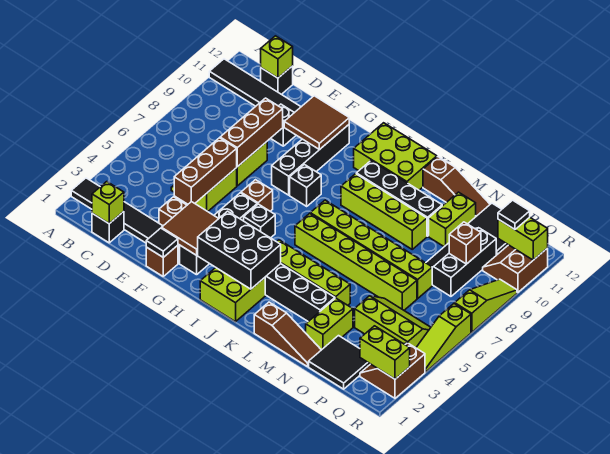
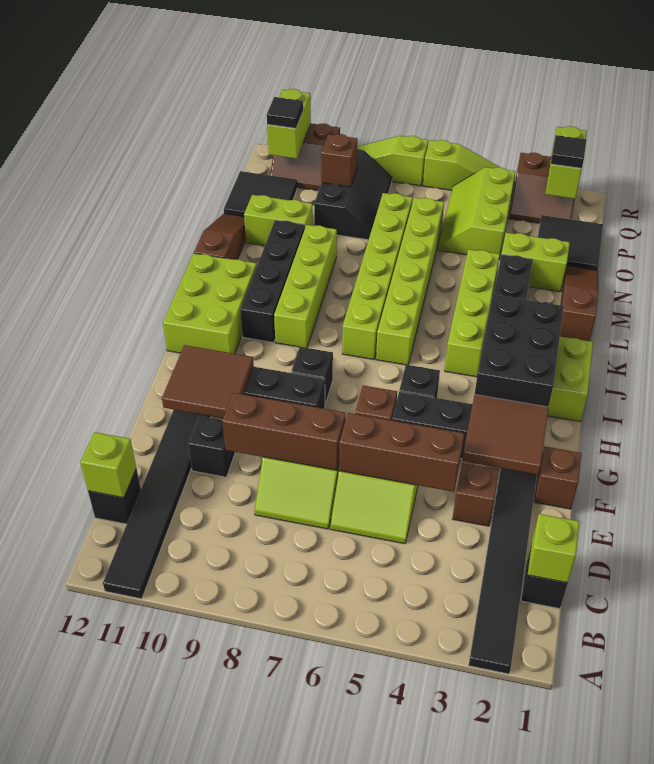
black 1x1 tile [146,228,178,257] -> black 1x1 tile moved to [551,135,586,168]
black 2x3 slope [426,228,496,296] -> black 2x3 slope turned to [314,149,392,240]

